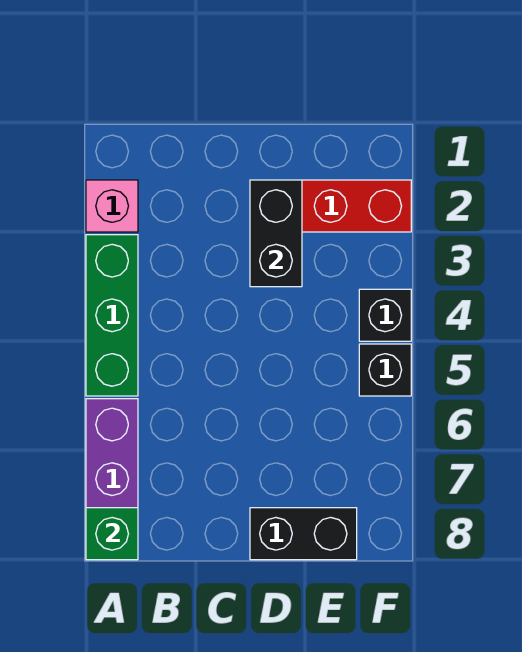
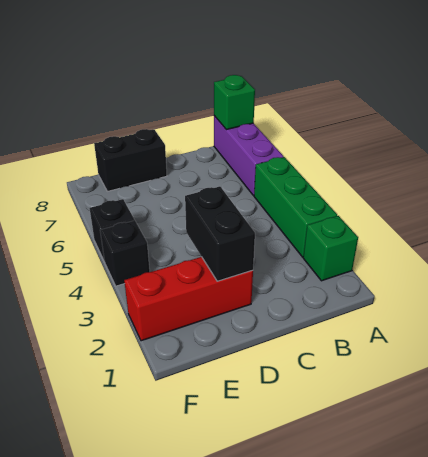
pink 1x1 brick [86,180,138,232] -> green 1x1 brick [303,216,358,281]

